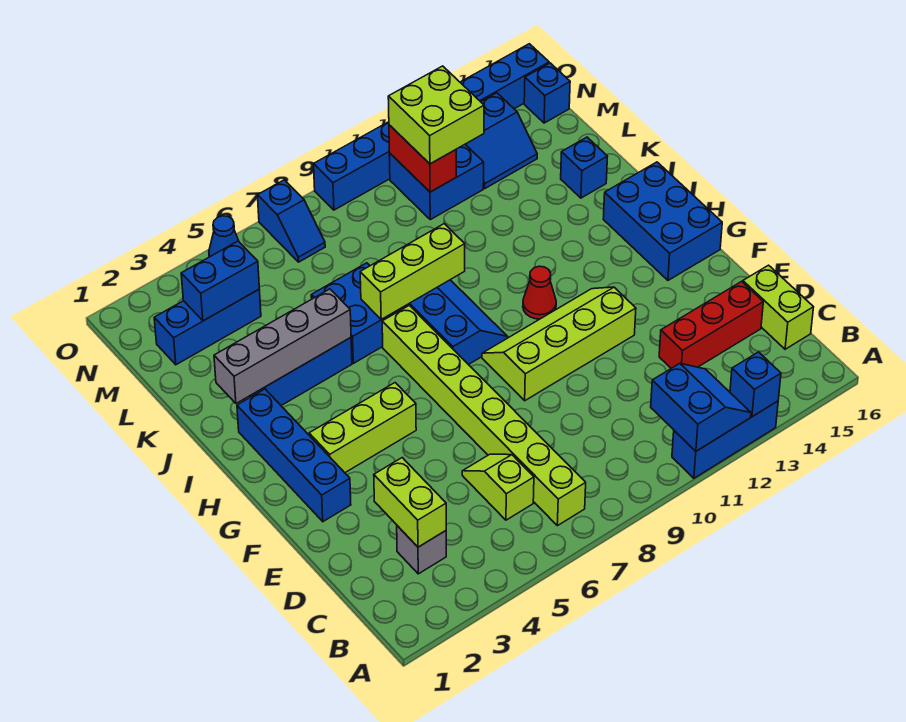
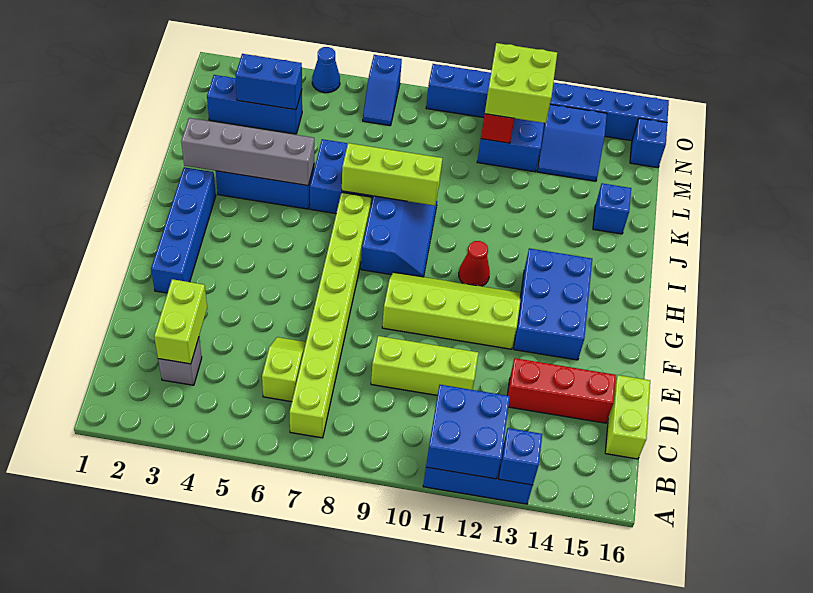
blue 2x2 slope [651,363,751,451] -> blue 2x2 brick [426,385,510,479]
lime 1x3 brick [309,383,416,473] -> lime 1x3 brick moved to [371,336,478,395]
blue 2x3 brick [603,162,722,280] -> blue 2x3 brick moved to [514,248,592,360]

